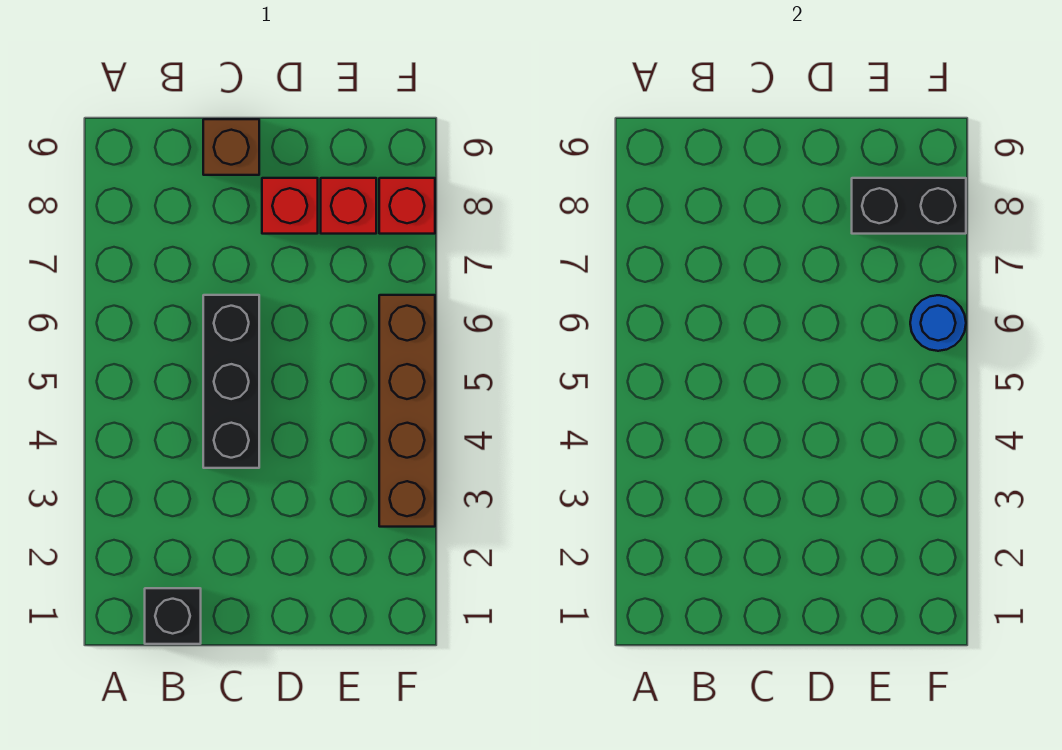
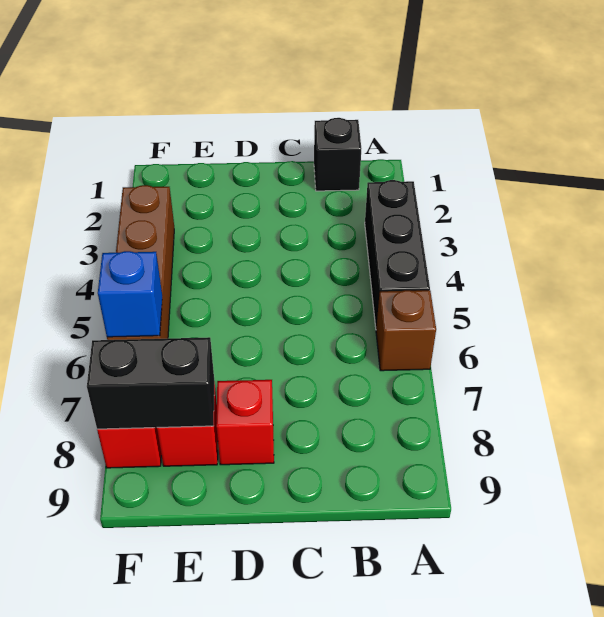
black 1x3 brick [203,295,259,468] -> black 1x3 brick moved to [365,180,430,327]
brown 1x1 brick [203,119,259,175] -> brown 1x1 brick moved to [376,290,436,371]
blue 1x1 round brick [910,295,966,351] -> blue 1x1 brick [98,251,162,337]

